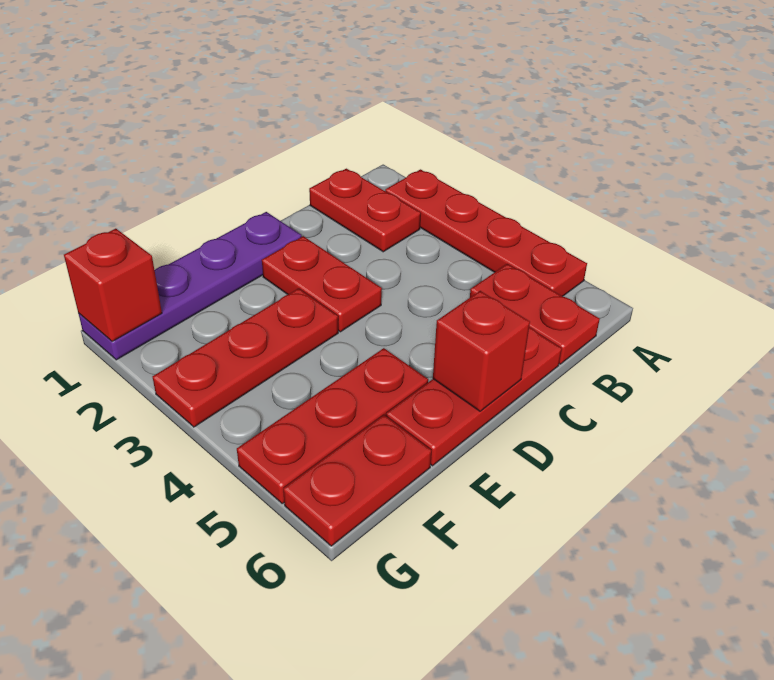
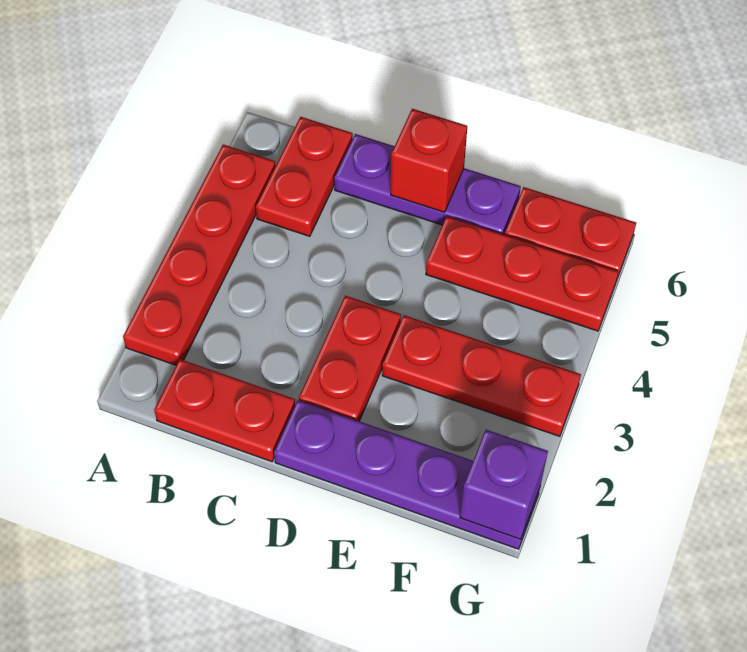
red 1x2 plate [309,169,421,252] -> red 1x2 plate turned to [154,359,295,462]
red 1x3 plate [386,327,562,466] -> purple 1x3 plate [334,134,521,234]
red 1x1 brick [64,229,162,342] -> purple 1x1 brick [460,430,548,539]

